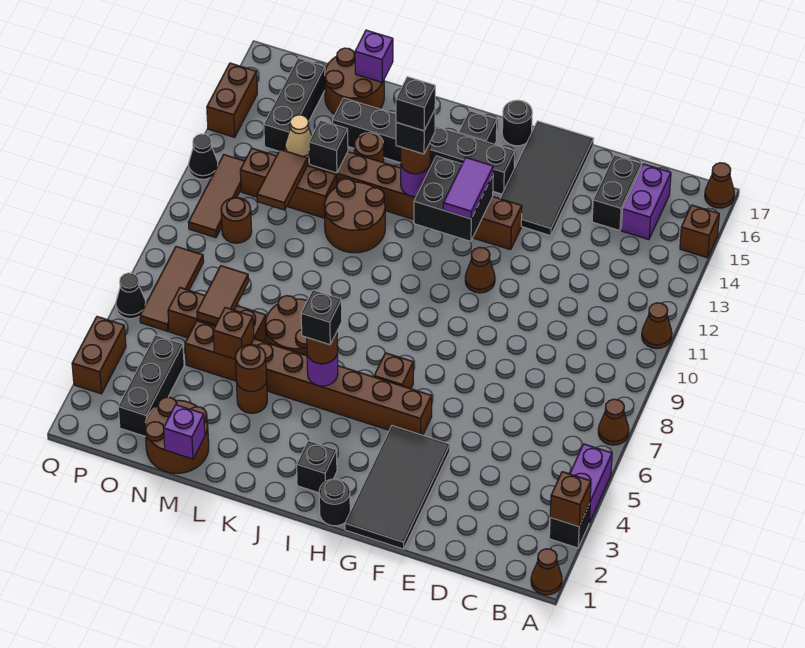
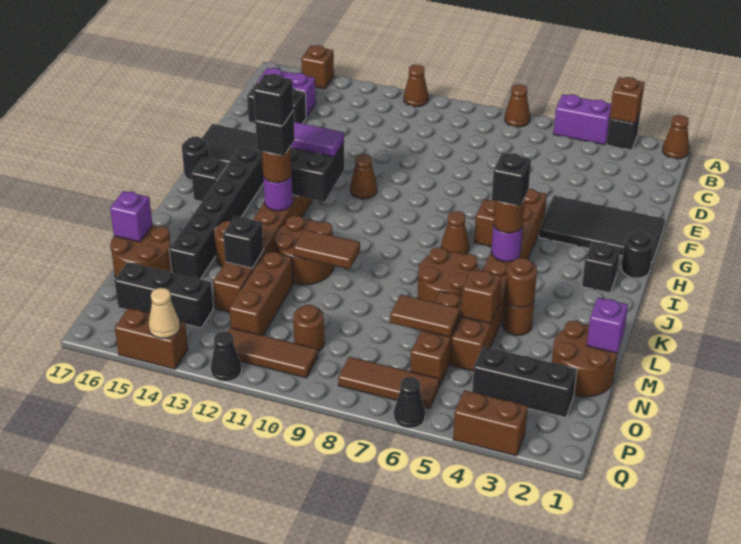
brown 1x1 cone [705,163,734,208] -> brown 1x1 cone moved to [441,211,469,255]
brown 1x2 tile [257,150,308,210] -> brown 1x2 tile moved to [294,230,360,269]
tan 1x1 cone [285,115,312,159] -> tan 1x1 cone moved to [149,288,180,338]

